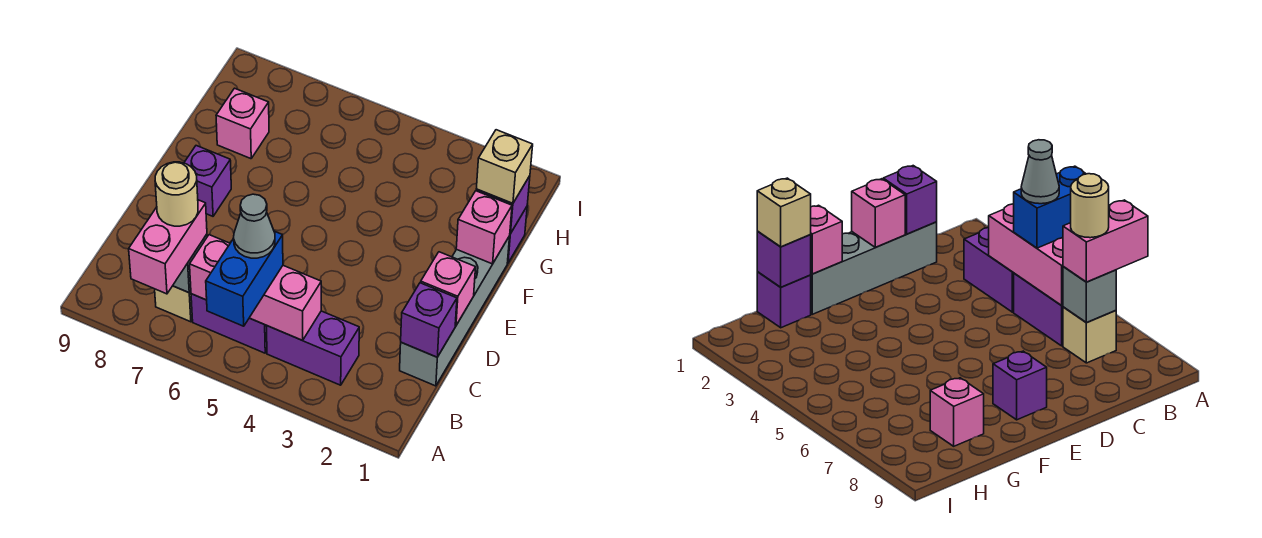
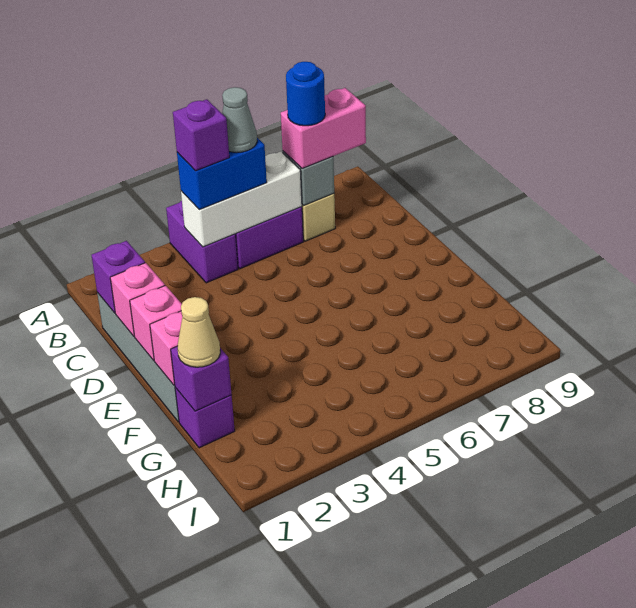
blue 1x2 brick [206,231,283,326] -> blue 1x2 brick turned to [177,138,267,210]
pink 1x2 brick [129,200,207,294] -> pink 1x2 brick turned to [281,88,366,168]
purple 1x2 brick [267,311,359,385] -> purple 1x2 brick turned to [166,201,238,283]
pink 1x3 brick [190,235,321,340] -> white 1x3 brick [181,152,302,247]
tan 1x1 round brick [155,162,198,226] -> blue 1x1 round brick [286,62,325,126]
purple 1x1 brick [184,146,231,216] -> purple 1x1 brick moved to [173,99,229,171]
tan 1x1 brick [476,130,533,203] -> tan 1x1 cone [178,297,220,367]
pink 1x1 brick [216,88,269,159] -> pink 1x1 brick moved to [130,286,182,361]

